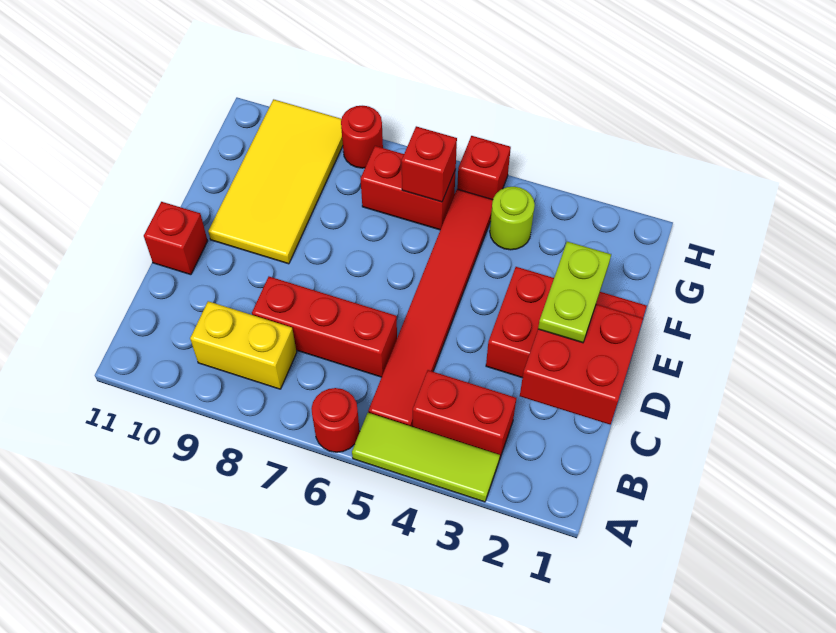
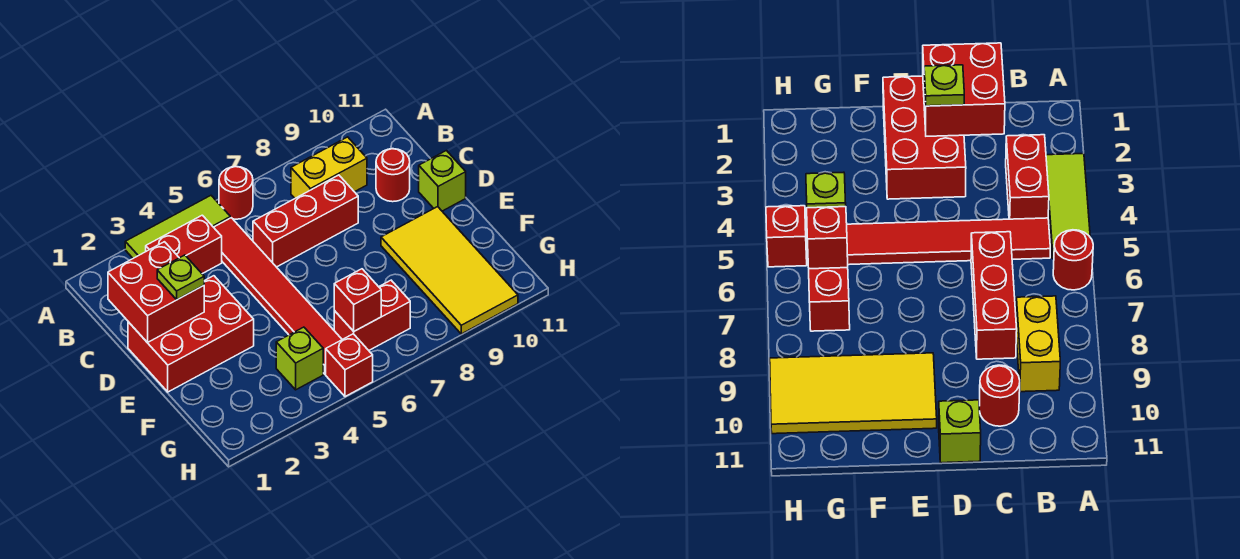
lime 1x2 plate [538,242,611,343] -> lime 1x1 plate [157,255,204,300]
red 1x1 brick [144,202,208,275] -> lime 1x1 brick [419,151,466,211]
lime 1x1 round brick [490,187,535,250] -> lime 1x1 brick [276,327,323,390]
red 1x1 round brick [341,106,383,168] -> red 1x1 round brick moved to [376,149,410,202]

